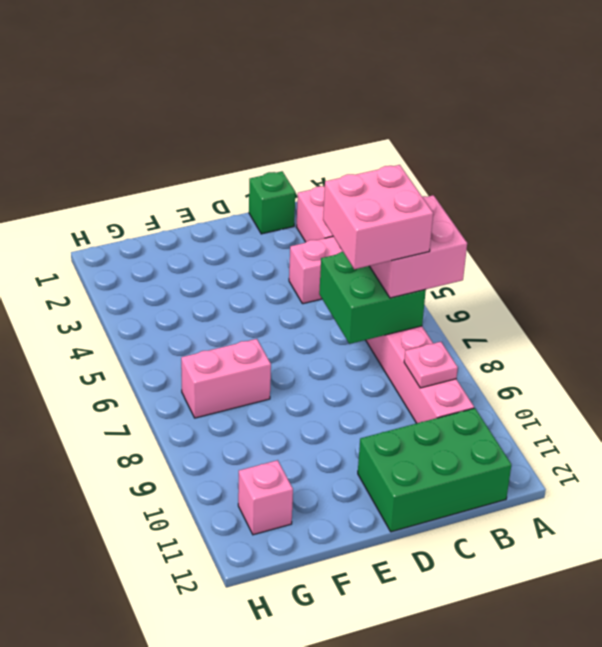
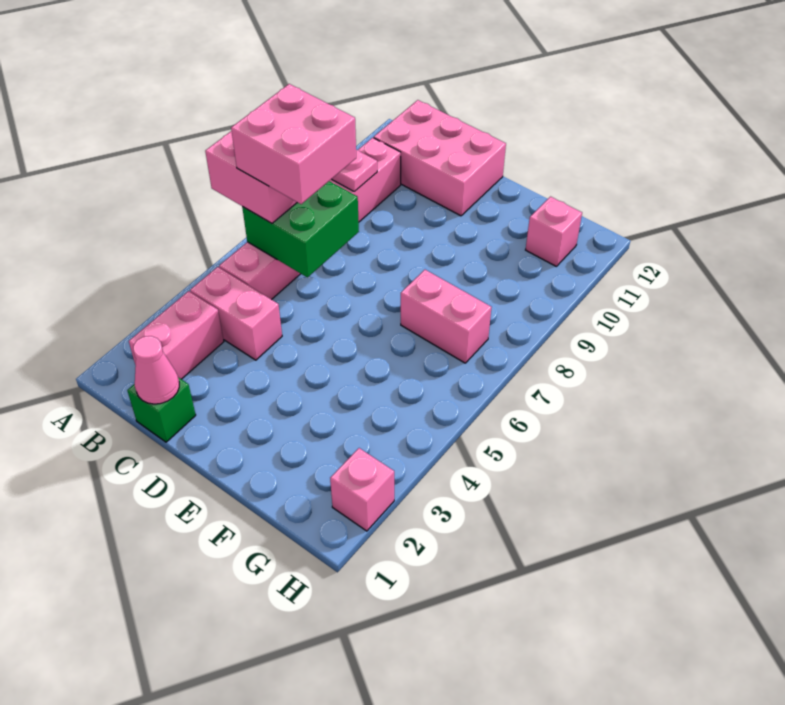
green 2x3 brick [358,408,511,532] -> pink 2x3 brick [374,100,506,216]
none -> pink 1x1 cone [133,336,179,404]
none -> pink 1x1 brick [330,448,394,531]

